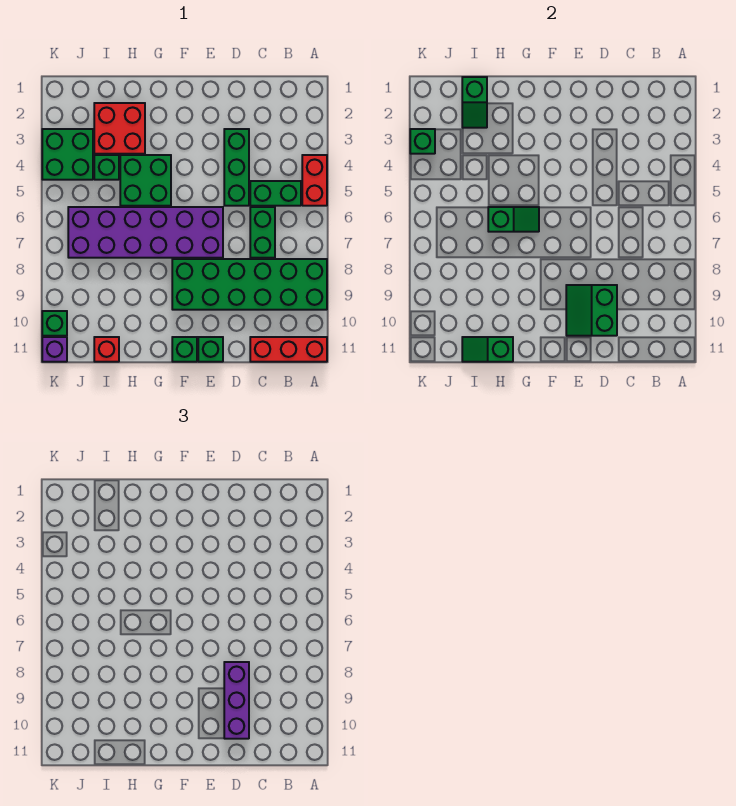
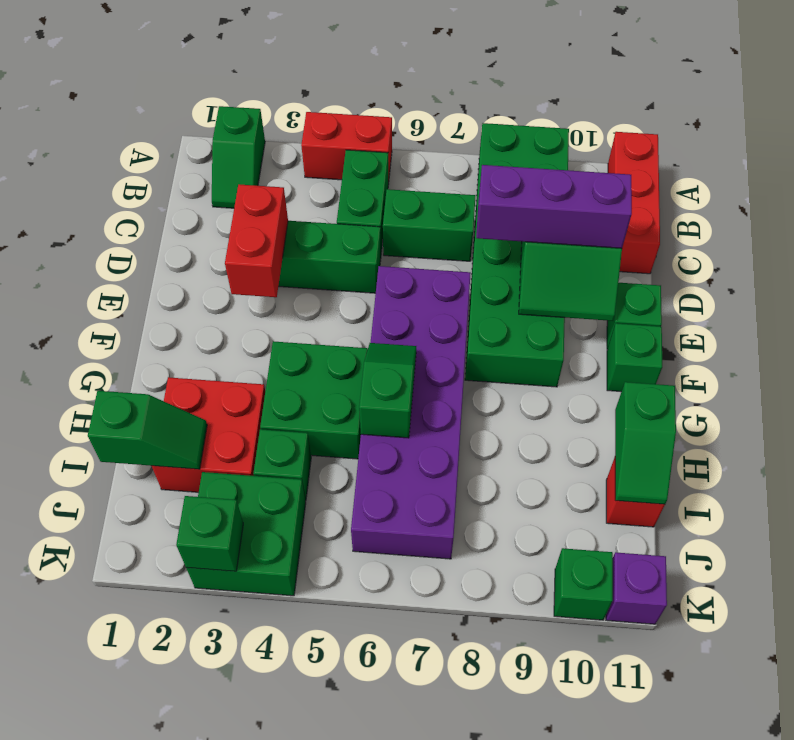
none -> green 1x2 slope [212,106,265,208]
none -> red 1x2 brick [225,184,288,297]

